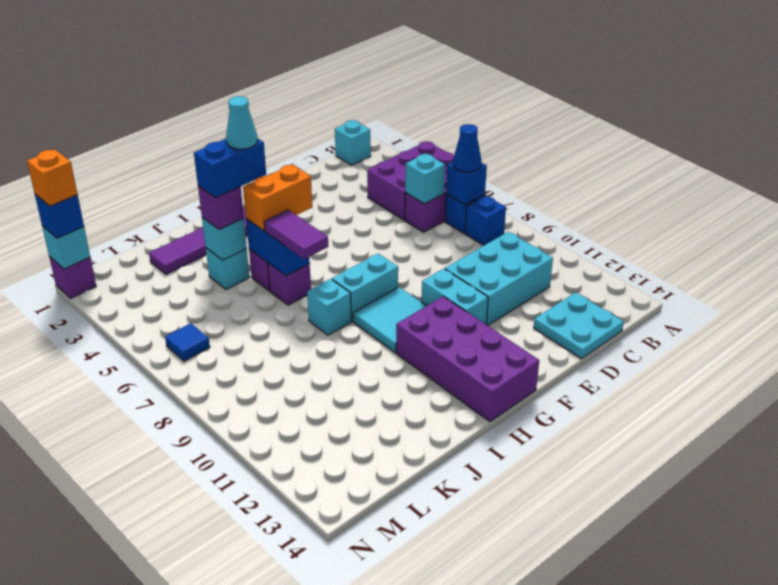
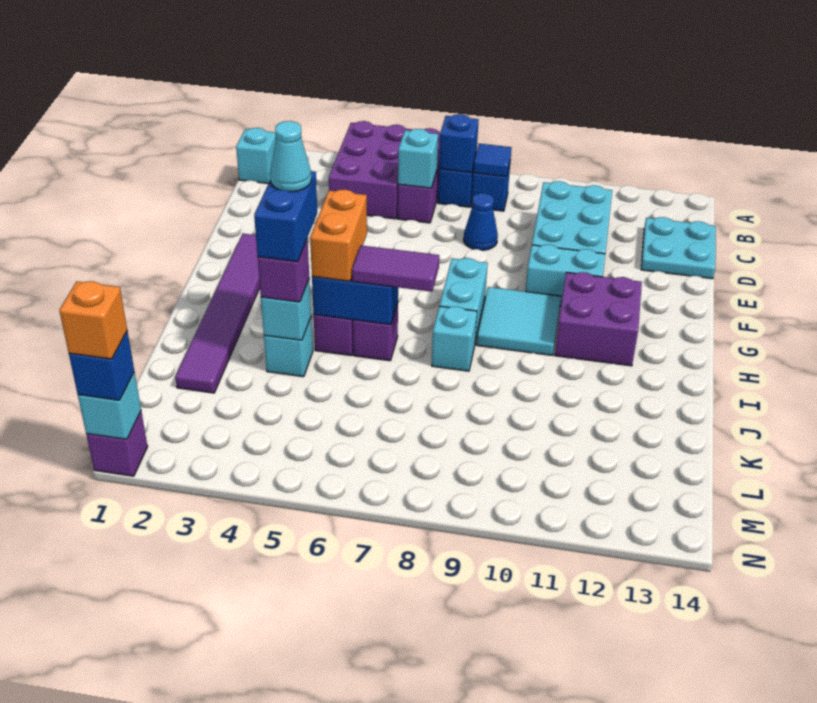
blue 1x1 cone [453,124,481,172] -> blue 1x1 cone moved to [464,193,498,250]
purple 2x4 brick [396,296,539,422] -> purple 2x2 brick [555,272,642,366]
blue 1x1 tile [165,323,210,361] -> blue 1x1 tile moved to [474,144,512,177]

